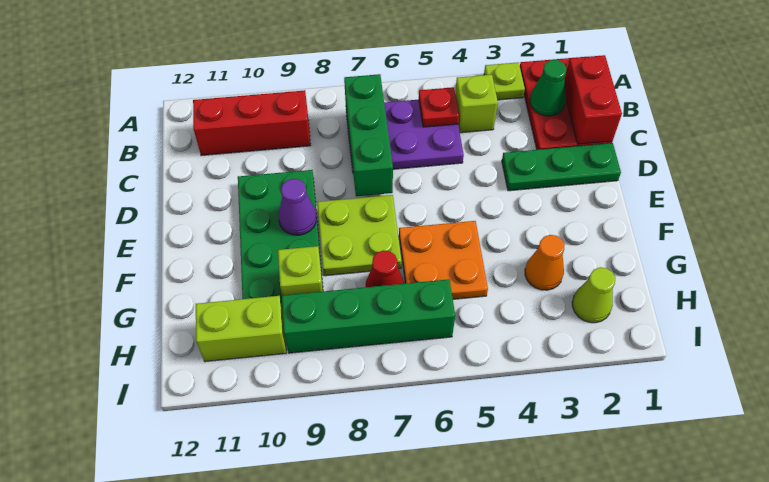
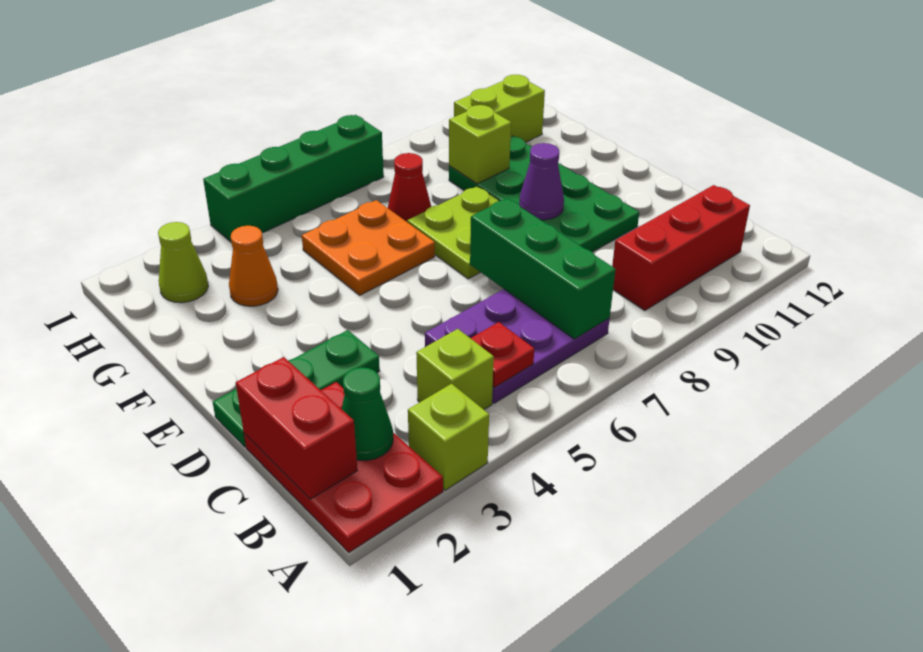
lime 1x1 plate [484,62,525,100] -> lime 1x1 brick [408,384,489,490]
green 1x4 brick [282,279,455,353] -> green 1x4 brick moved to [203,115,384,242]

